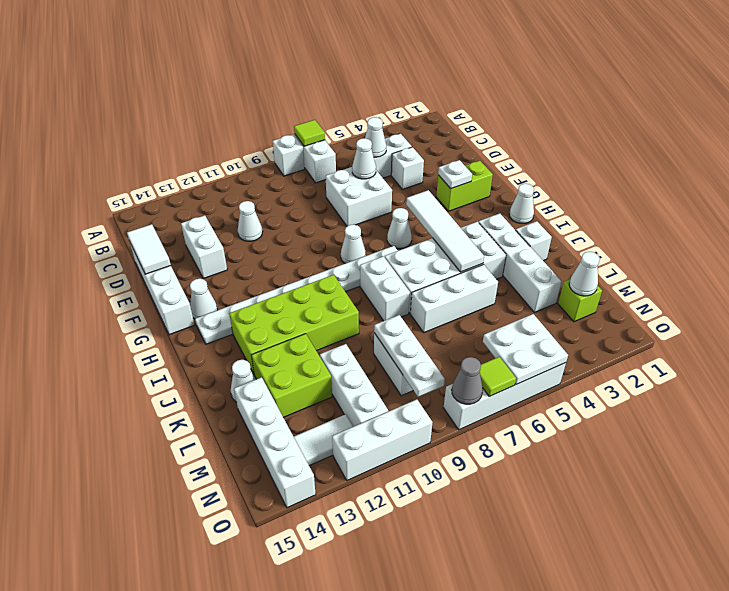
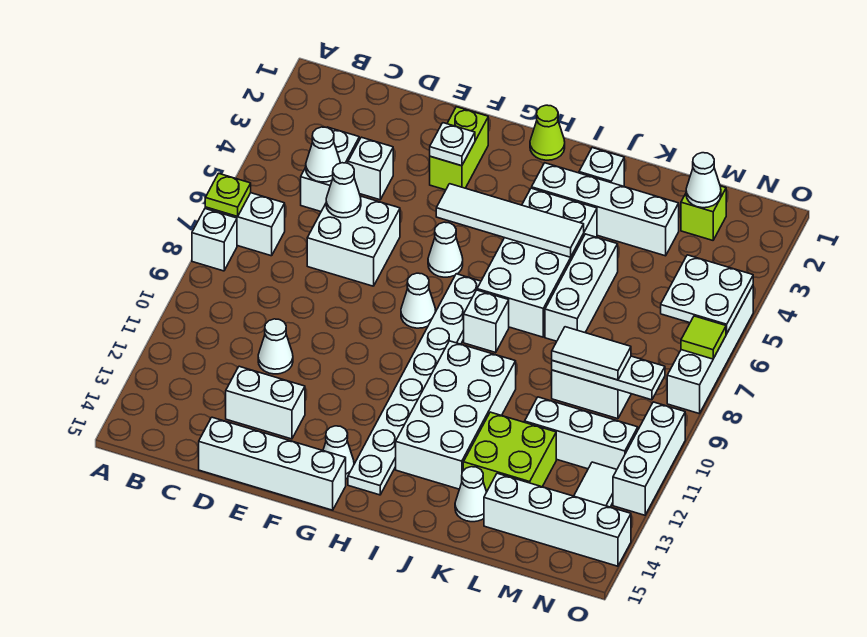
lime 1x1 tile [294,120,325,146] -> lime 1x1 plate [205,173,251,217]
white 1x2 tile [127,224,171,274] -> white 1x2 tile moved to [552,327,631,380]
white 1x1 cone [509,184,534,223] -> lime 1x1 cone [530,105,565,160]
white 1x2 brick [360,256,410,321] -> white 1x1 brick [464,290,509,353]
lime 2x4 brick [229,275,359,375] -> white 2x4 brick [396,341,516,489]
grey 1x1 cone [452,357,483,404] -> none

